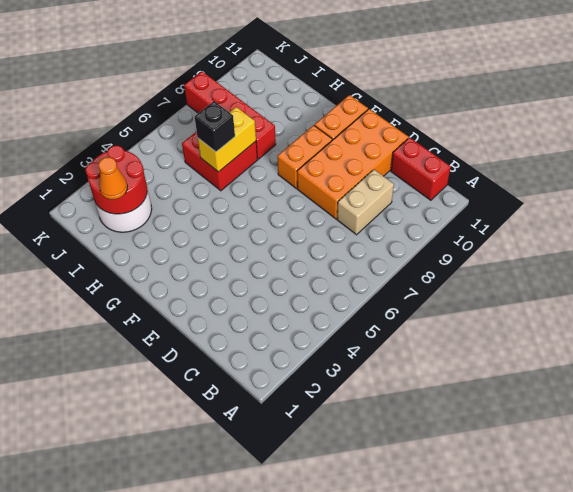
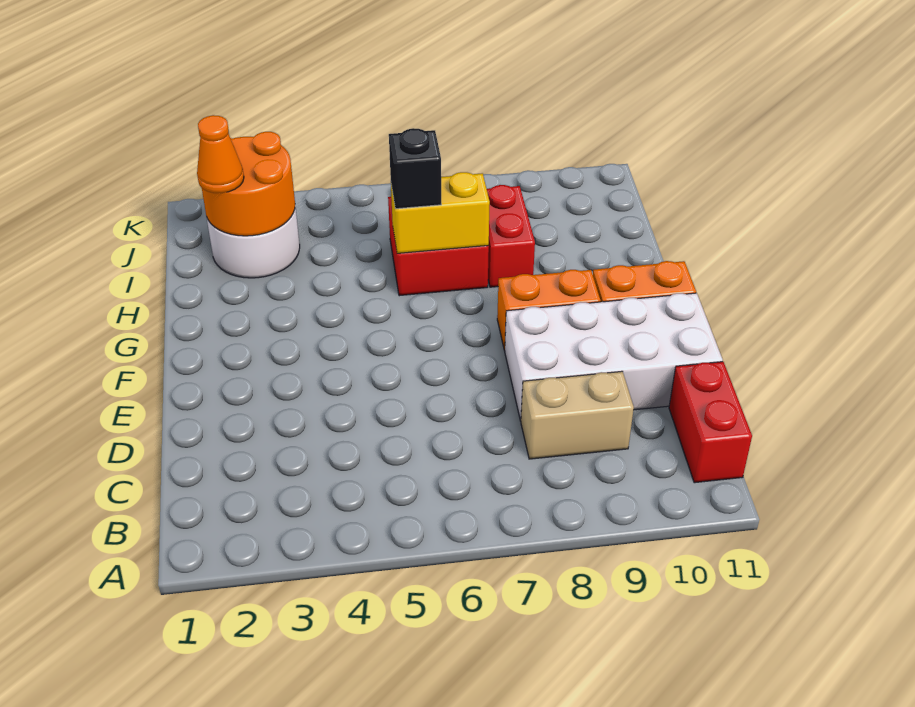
orange 2x4 brick [297,109,409,219] -> white 2x4 brick [505,293,723,421]
red 1x4 brick [184,71,276,159] -> red 1x2 brick [487,185,535,287]
red 2x2 round brick [86,146,147,214] -> orange 2x2 round brick [202,132,295,236]

